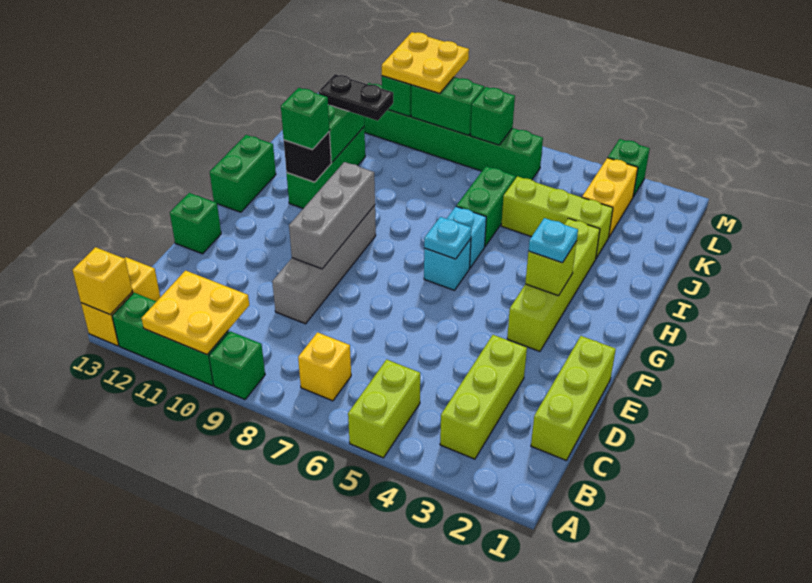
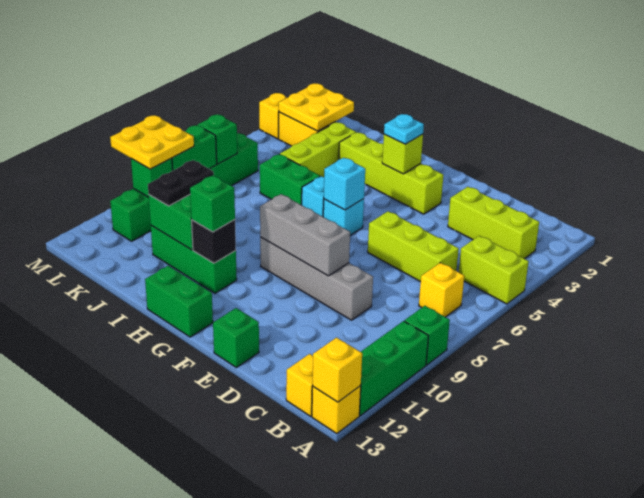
yellow 2x2 plate [141,271,249,354] -> yellow 2x2 plate moved to [279,84,354,131]
lime 1x3 brick [531,336,616,461] -> lime 1x3 brick moved to [368,211,459,282]
cyan 1x1 plate [424,217,471,259] -> cyan 1x1 brick [324,158,365,210]
green 1x1 brick [608,139,650,197] -> yellow 1x1 brick [259,93,286,139]

